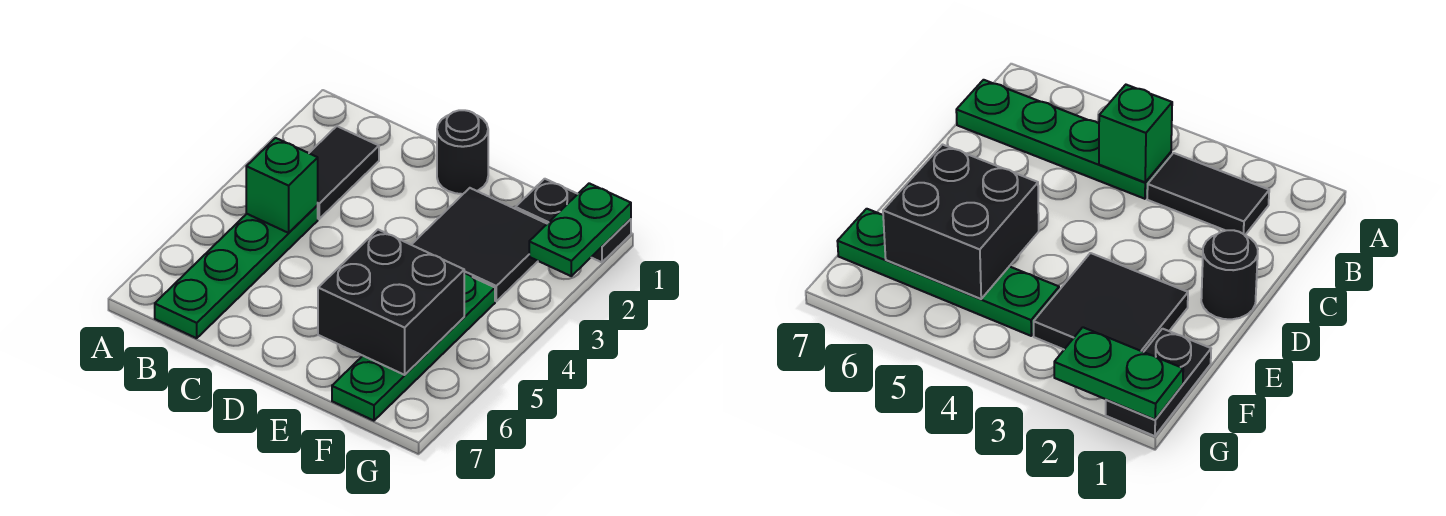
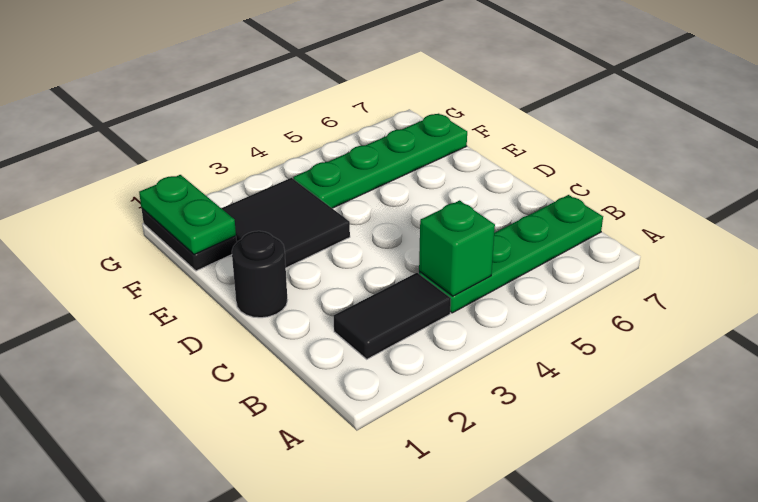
black 2x2 brick [318,230,464,375] -> none
green 1x2 plate [529,183,631,276] -> green 1x2 plate turned to [139,175,236,254]

